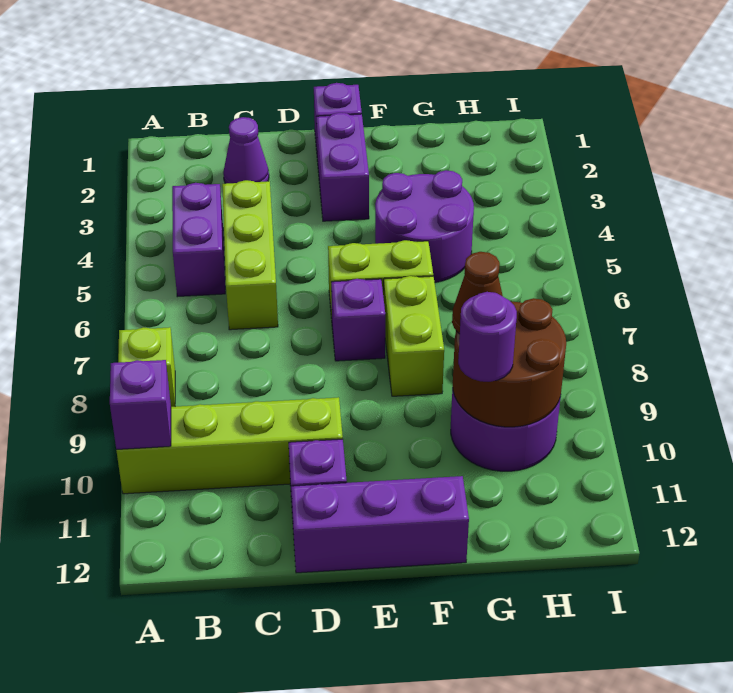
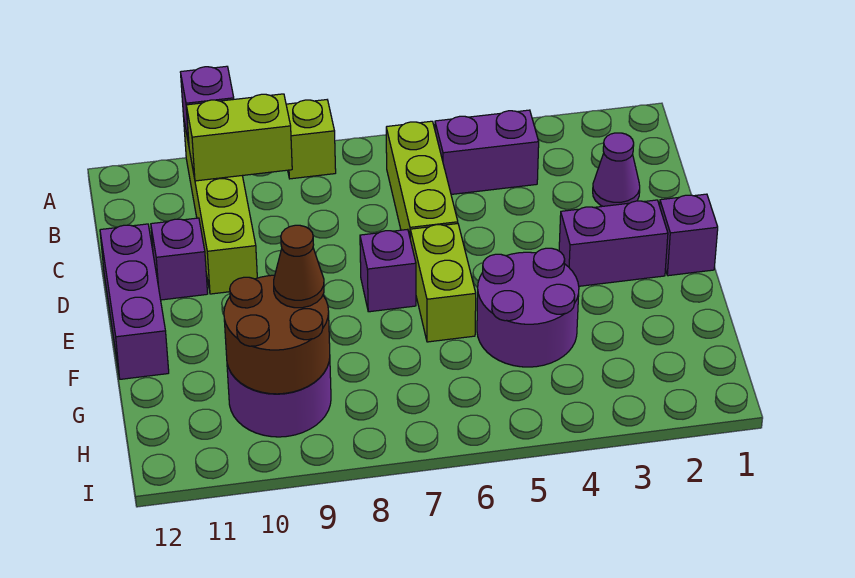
lime 1x3 brick [222,180,278,330] -> lime 1x3 brick turned to [386,121,458,236]
lime 1x2 brick [384,276,444,396] -> lime 1x2 brick moved to [186,94,292,181]
purple 1x1 round brick [458,292,517,382] -> none

